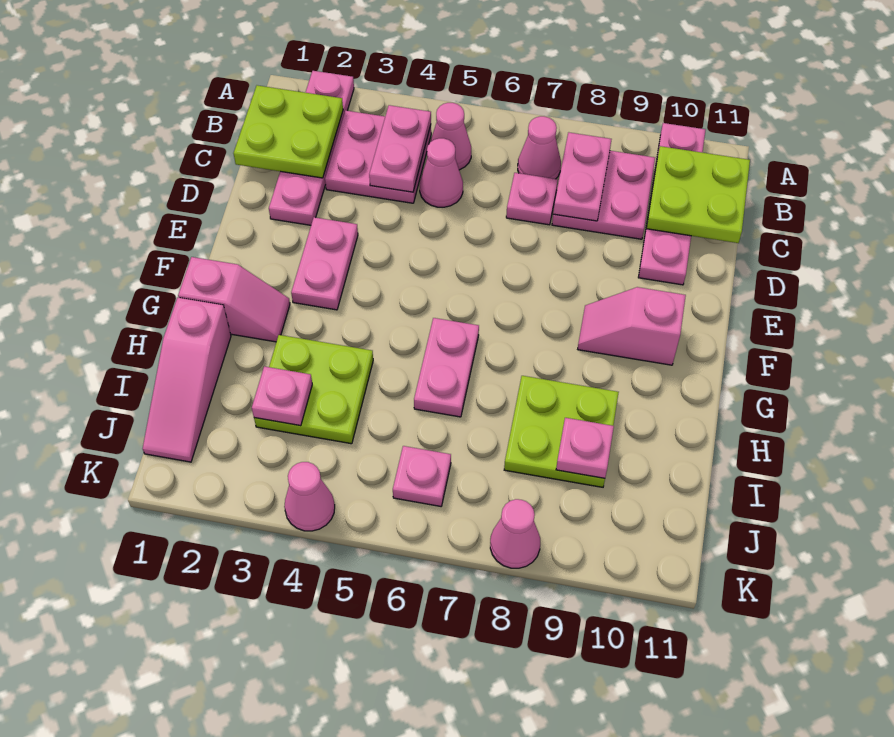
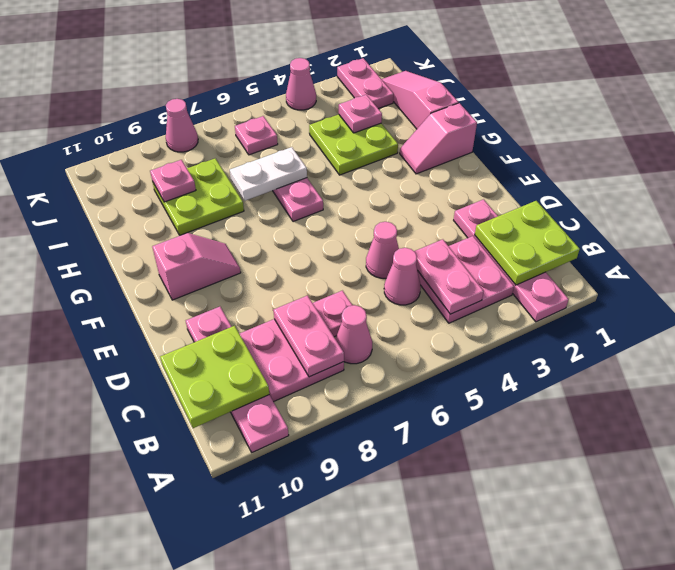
pink 1x1 cone [430,103,471,170] -> pink 1x1 cone moved to [366,222,399,278]
pink 1x2 plate [291,217,358,310] -> pink 1x2 plate moved to [337,58,394,109]
none -> white 1x2 plate [230,147,307,201]

